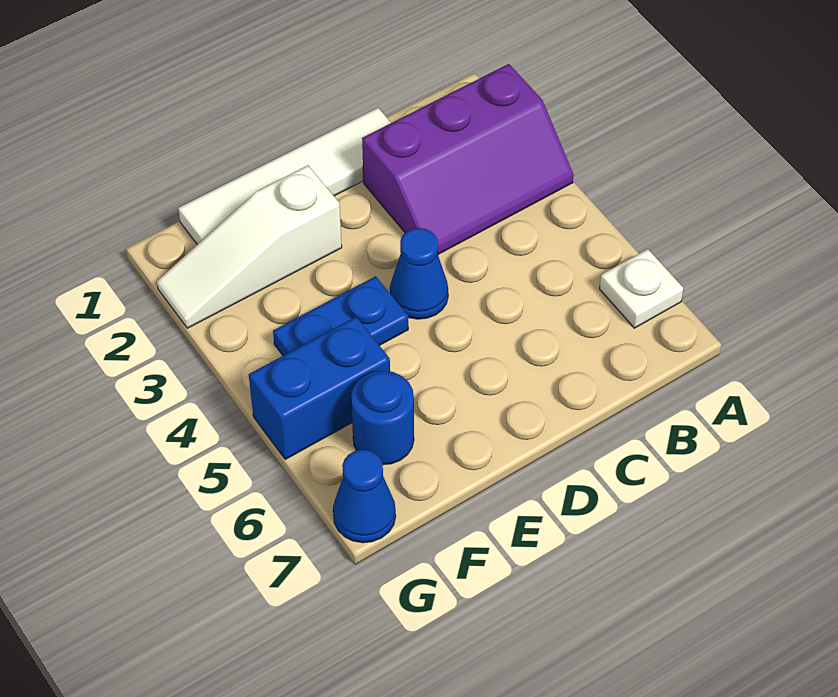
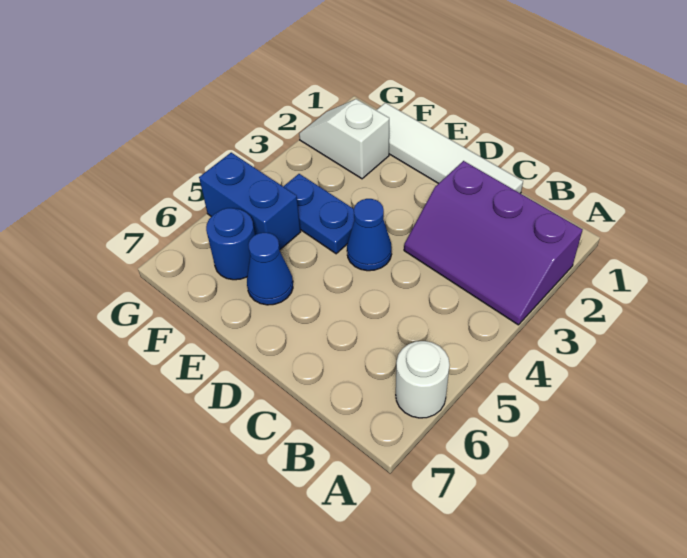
white 1x1 plate [599,249,683,328] -> white 1x1 round brick [396,341,450,418]
white 1x3 slope [157,165,342,328] -> white 1x2 slope [299,99,389,179]
blue 1x1 cone [333,450,396,543] -> blue 1x1 cone moved to [247,233,293,305]

